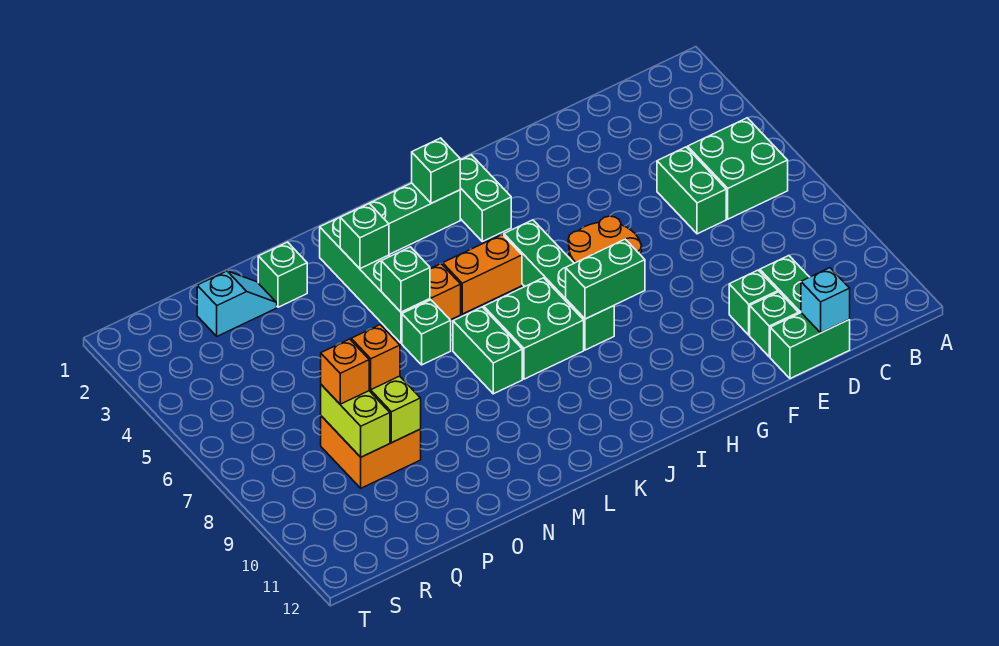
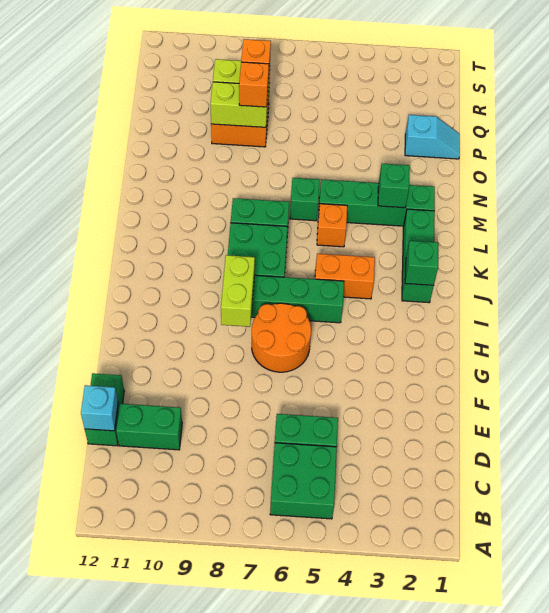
green 1x1 brick [729,270,778,335] -> none
green 1x1 brick [750,292,798,357] -> none
green 1x2 brick [566,239,645,319] -> lime 1x2 brick [221,255,255,327]
green 1x2 brick [460,155,511,242] -> none
orange 1x2 brick [443,234,522,314] -> orange 1x2 brick turned to [315,254,375,299]
green 1x1 brick [381,247,430,312] -> none
green 1x1 brick [258,242,307,307] -> none
cyan 1x2 slope [197,271,277,336] -> cyan 1x2 slope turned to [405,115,460,159]

